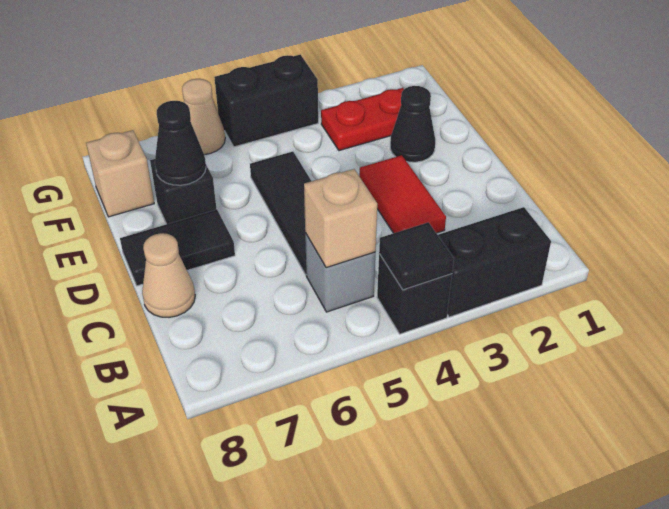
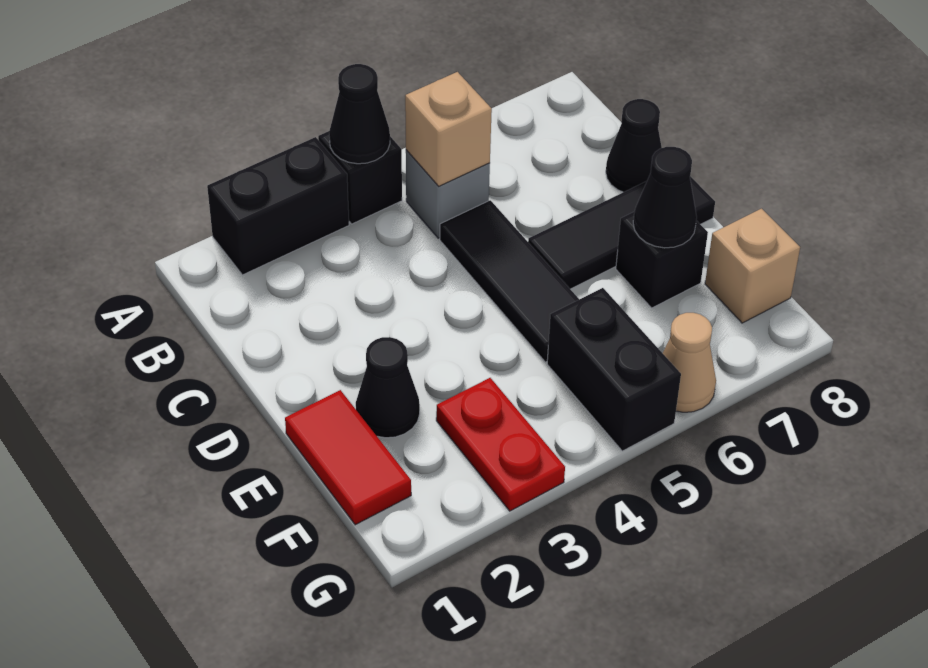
black 1x1 tile [379,222,454,290] -> black 1x1 cone [329,64,390,164]
red 1x2 tile [359,155,446,233] -> red 1x2 tile moved to [285,390,411,525]
tan 1x1 cone [142,233,195,317] -> black 1x1 cone [606,99,662,192]
black 1x2 tile [120,210,235,286] -> black 1x3 tile [528,176,715,289]
red 1x2 plate [321,88,404,151] -> red 1x2 plate turned to [436,378,565,511]
black 1x2 brick [214,55,318,147] -> black 1x2 brick turned to [547,288,681,451]

